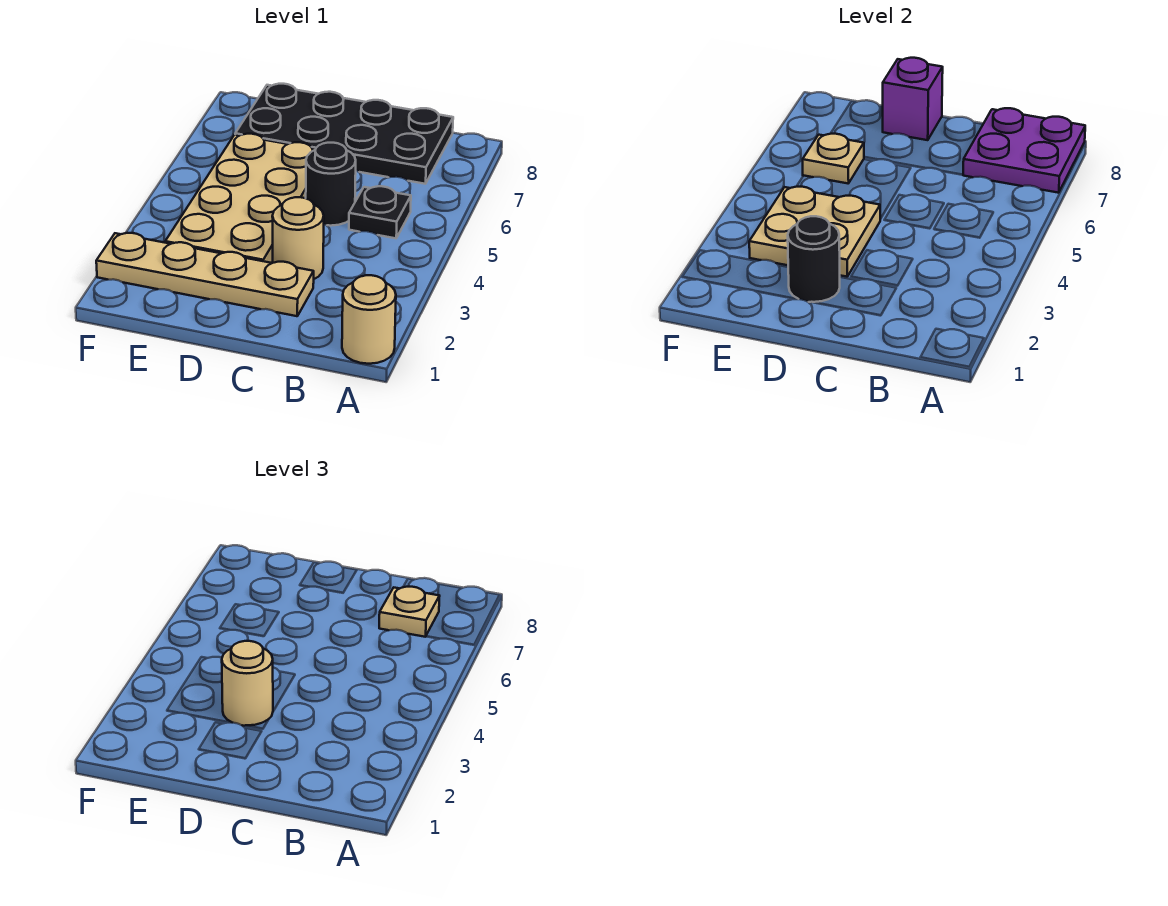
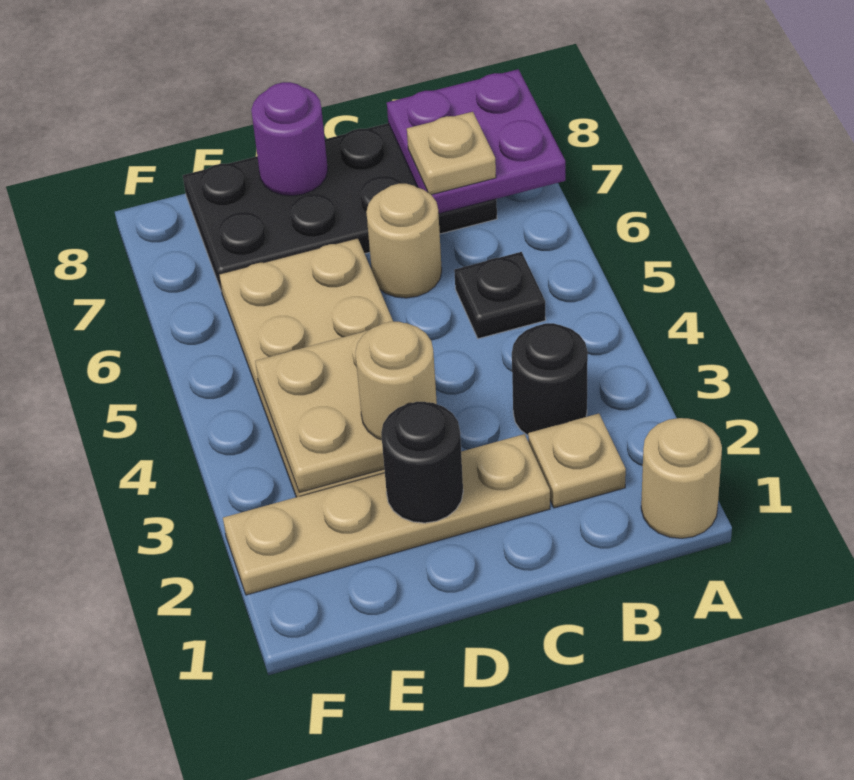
tan 1x1 round brick [272,197,324,279] -> tan 1x1 round brick moved to [366,184,442,298]
black 1x1 round brick [306,143,356,226] -> black 1x1 round brick moved to [512,323,588,435]
purple 1x1 brick [883,58,943,140] -> purple 1x1 round brick [251,82,328,196]
tan 1x1 plate [803,134,864,183] -> tan 1x1 plate moved to [528,414,626,508]

